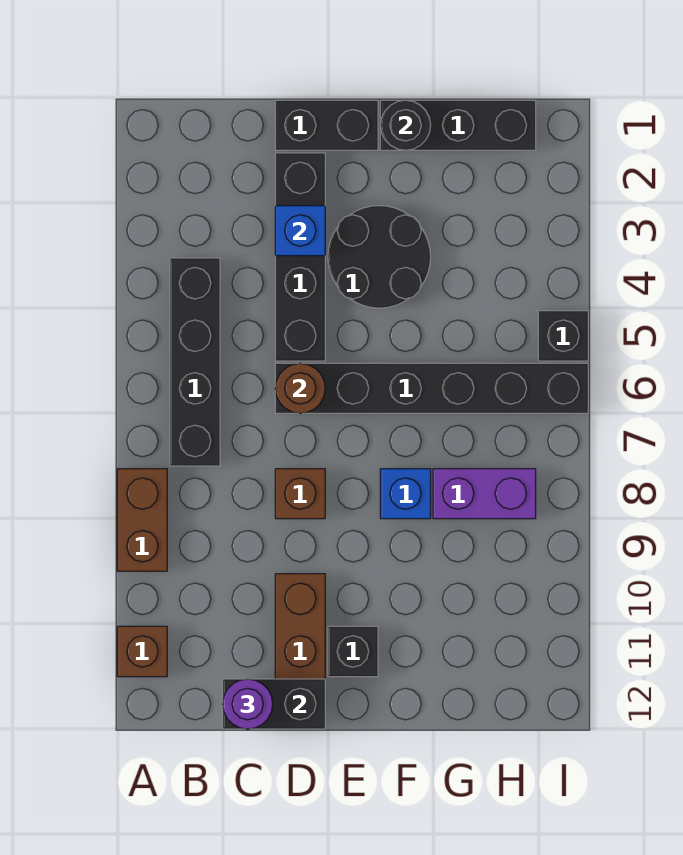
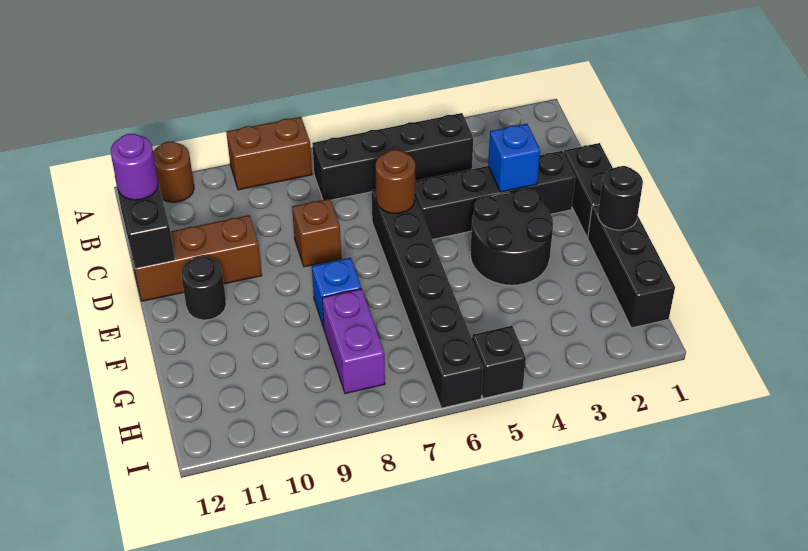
brown 1x1 brick [117,626,167,677] -> brown 1x1 round brick [153,142,194,202]
black 1x1 brick [328,626,378,677] -> black 1x1 round brick [181,257,226,320]

